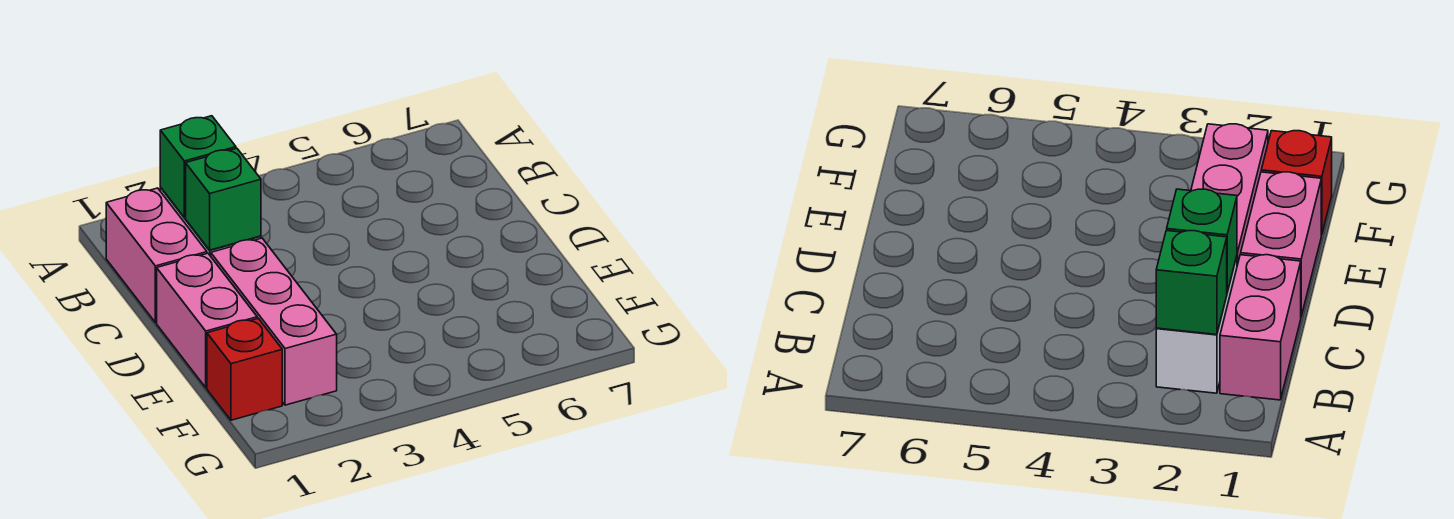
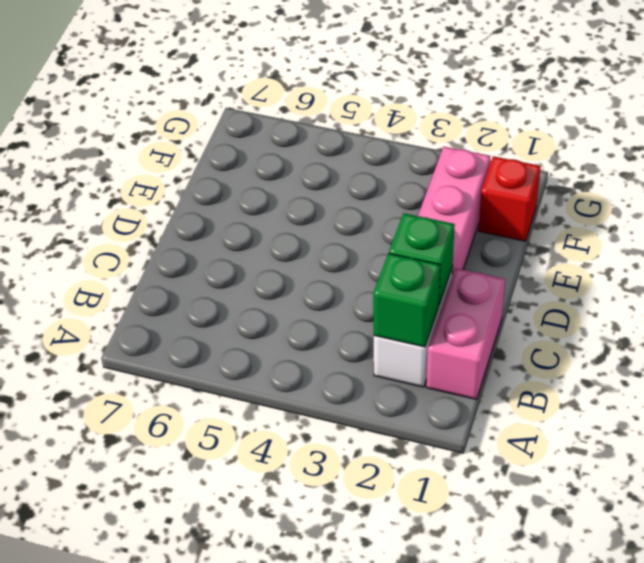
pink 1x2 brick [157,253,257,388] -> none

